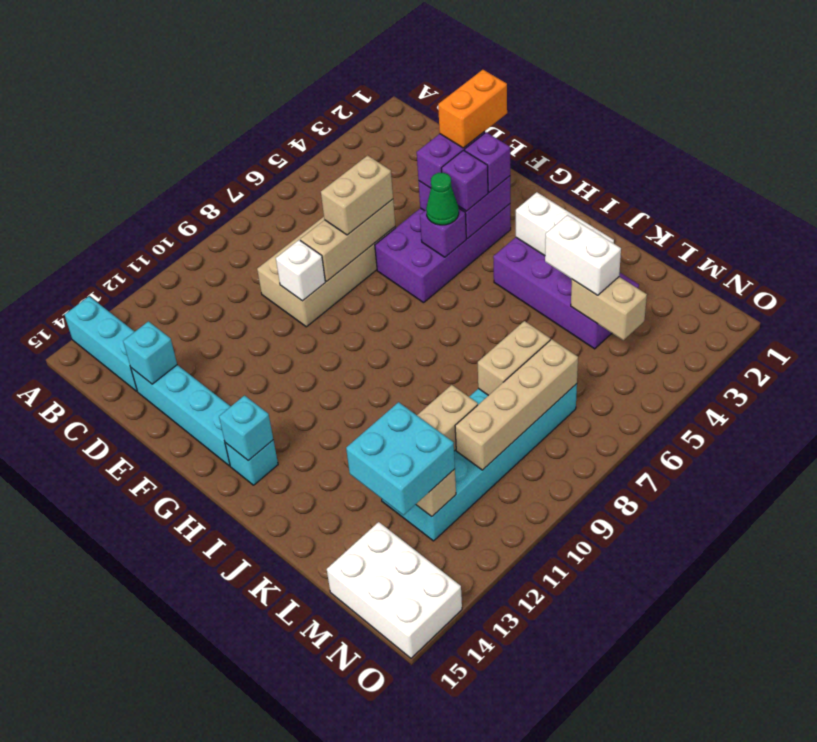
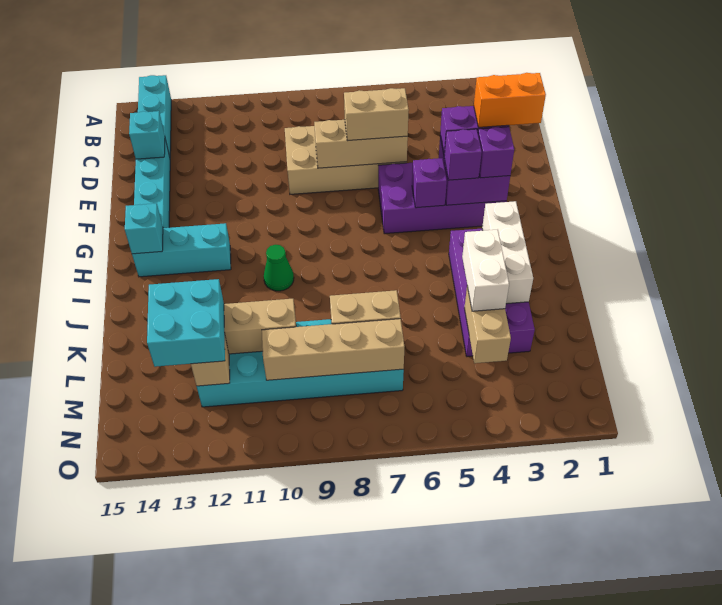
white 1x1 brick [276,240,325,301] -> none
green 1x1 cone [426,173,459,225] -> green 1x1 cone moved to [264,245,294,291]
cyan 1x1 brick [225,440,278,485] -> cyan 1x3 brick [132,223,231,277]
white 2x3 brick [327,522,462,658] -> none

